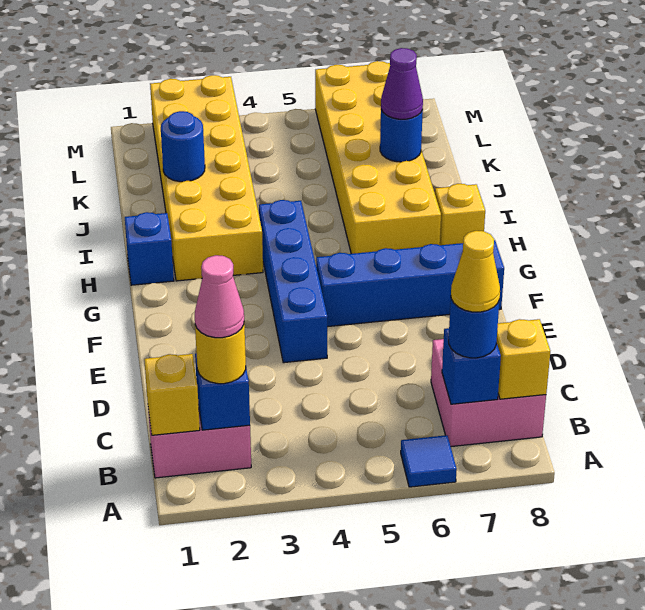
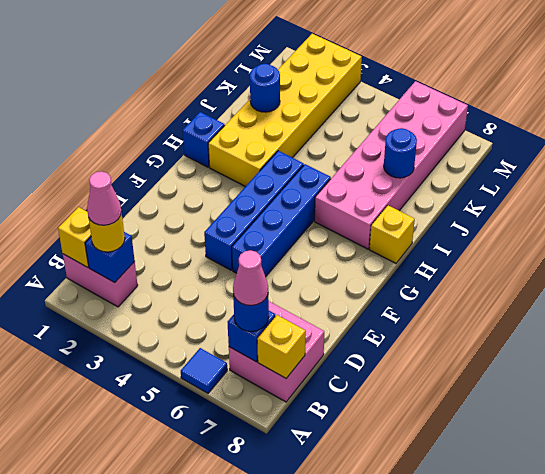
yellow 1x1 cone [451,231,500,312] -> pink 1x1 cone [233,250,268,305]
blue 1x4 brick [316,240,504,327] -> blue 1x4 brick turned to [232,164,331,277]
yellow 2x6 brick [315,61,441,254] -> pink 2x6 brick [315,81,468,249]
purple 1x1 cone [381,48,423,119] -> none

